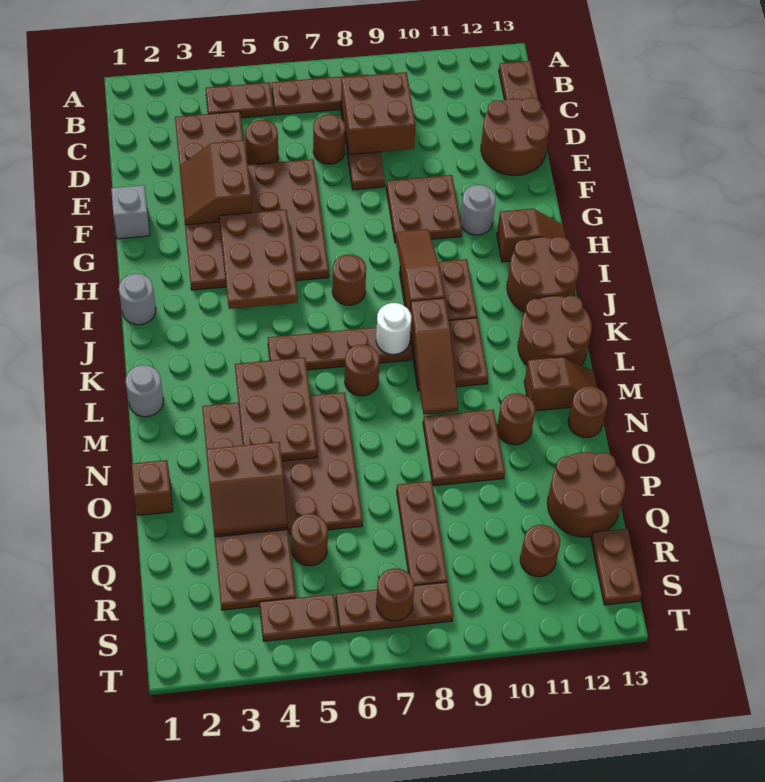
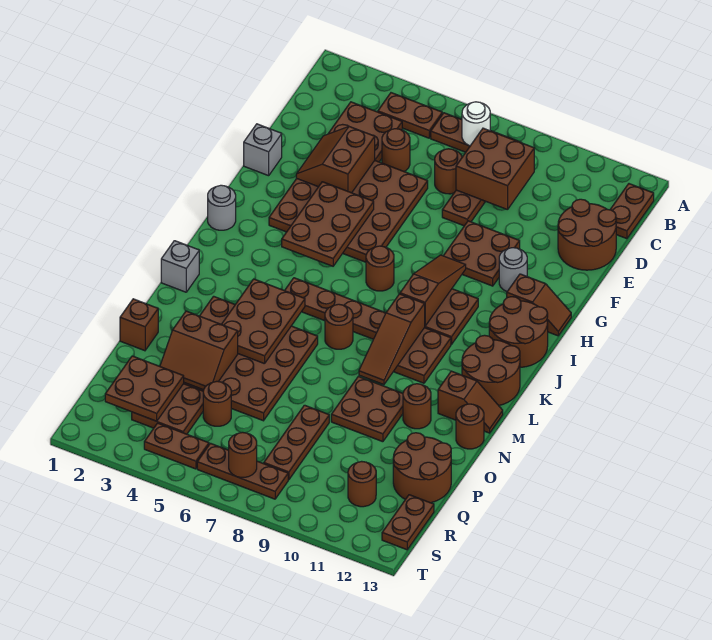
white 1x1 round brick [376,303,411,354] -> white 1x1 round brick moved to [462,102,490,146]
grey 1x1 round brick [125,365,163,417] -> grey 1x1 brick [161,241,199,292]
none -> brown 2x2 plate [105,356,184,421]

